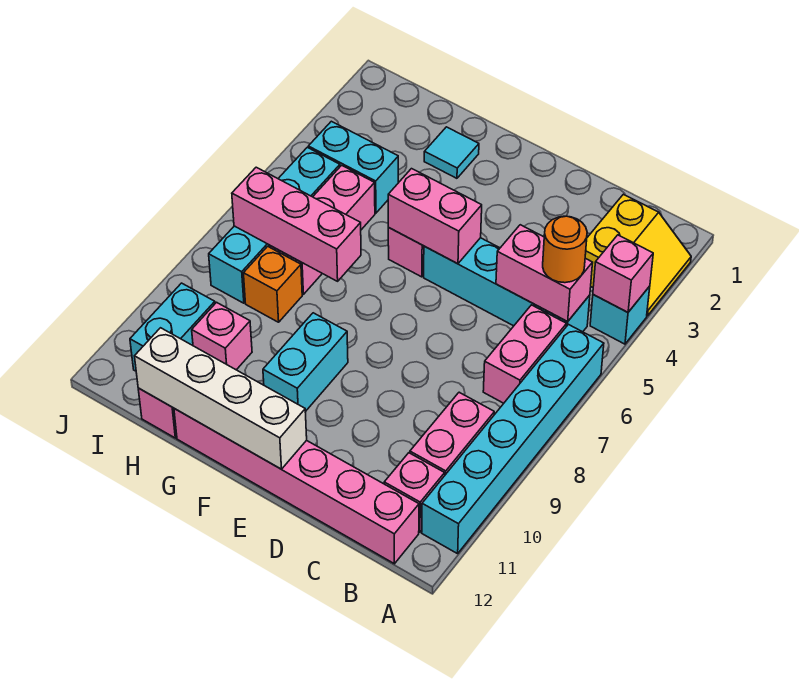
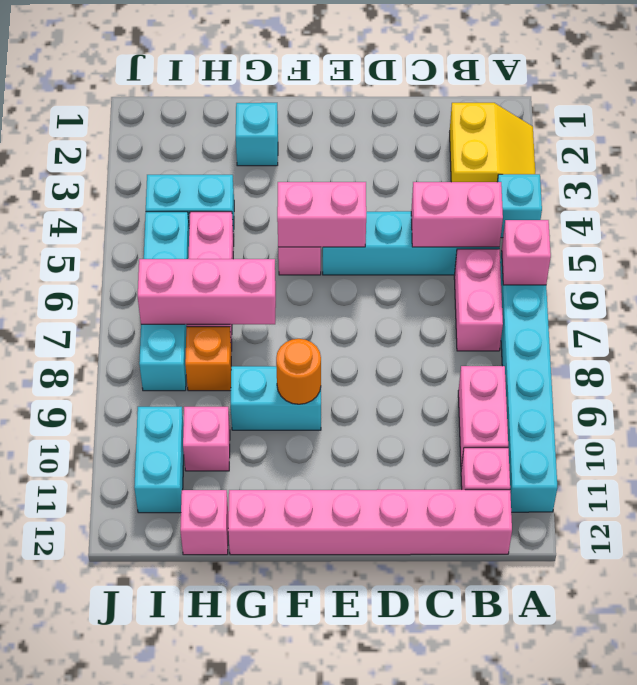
pink 1x1 brick [593,235,653,312] -> pink 1x1 brick moved to [502,220,551,285]
orange 1x1 round brick [543,216,587,283] -> orange 1x1 round brick moved to [276,339,321,404]
white 1x4 brick [135,328,307,469] -> none
cyan 1x2 brick [263,313,348,412] -> cyan 1x2 brick turned to [231,366,321,430]
cyan 1x1 tile [424,127,479,178] -> cyan 1x1 brick [236,103,278,166]

